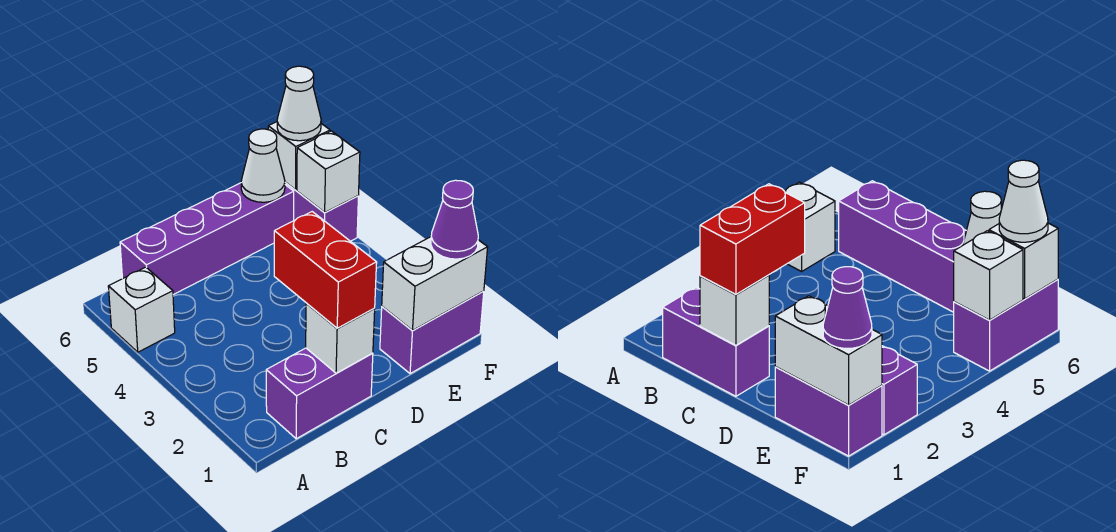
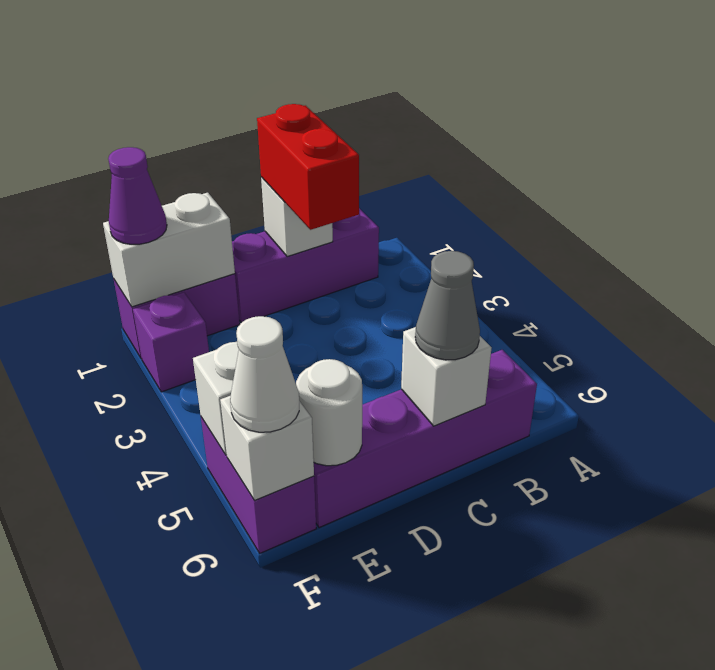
white 1x1 brick [108,267,175,352] -> white 1x1 brick moved to [401,327,491,426]
purple 1x2 brick [266,348,373,439] -> purple 1x3 brick [232,208,379,323]
none -> grey 1x1 cone [415,251,480,360]
white 1x1 cone [241,129,285,202] -> white 1x1 round brick [296,359,362,466]

